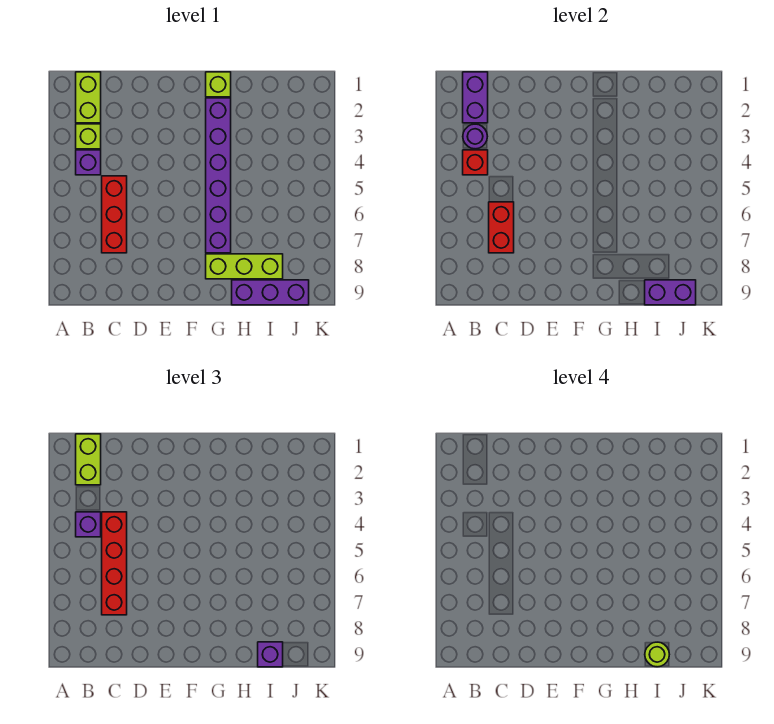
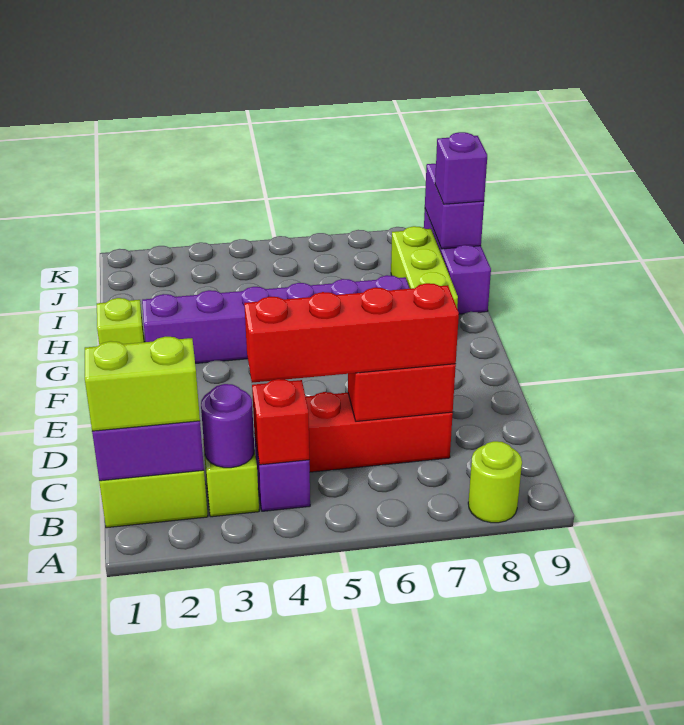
purple 1x1 brick [76,512,101,537] -> none
lime 1x1 round brick [645,642,669,667] -> lime 1x1 round brick moved to [468,441,522,523]

